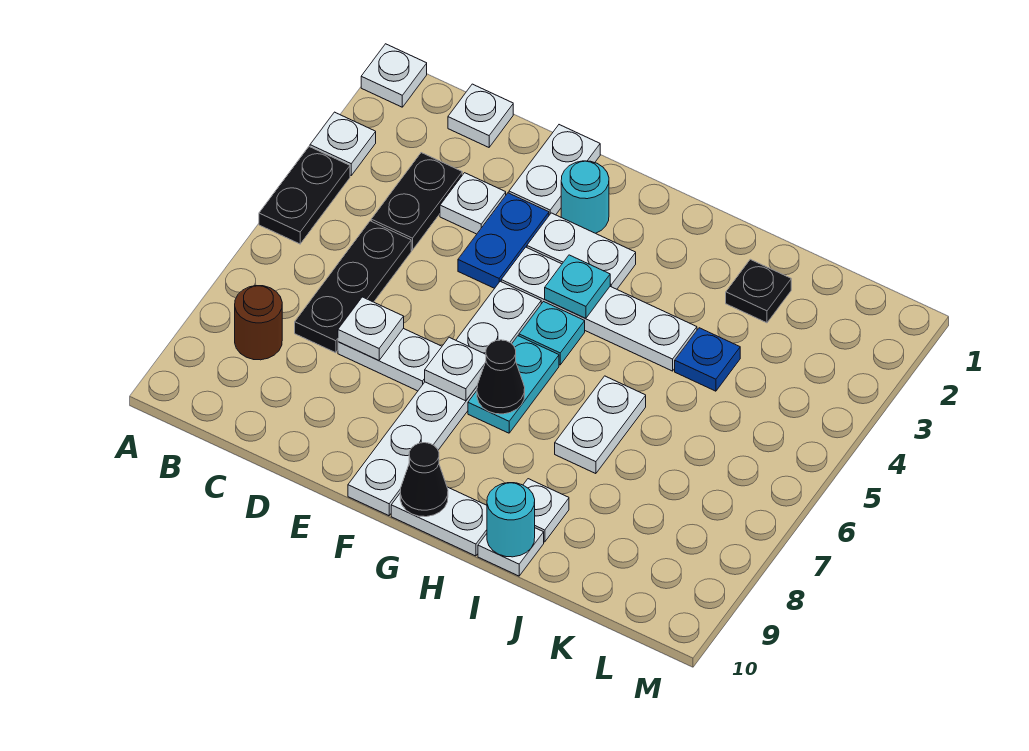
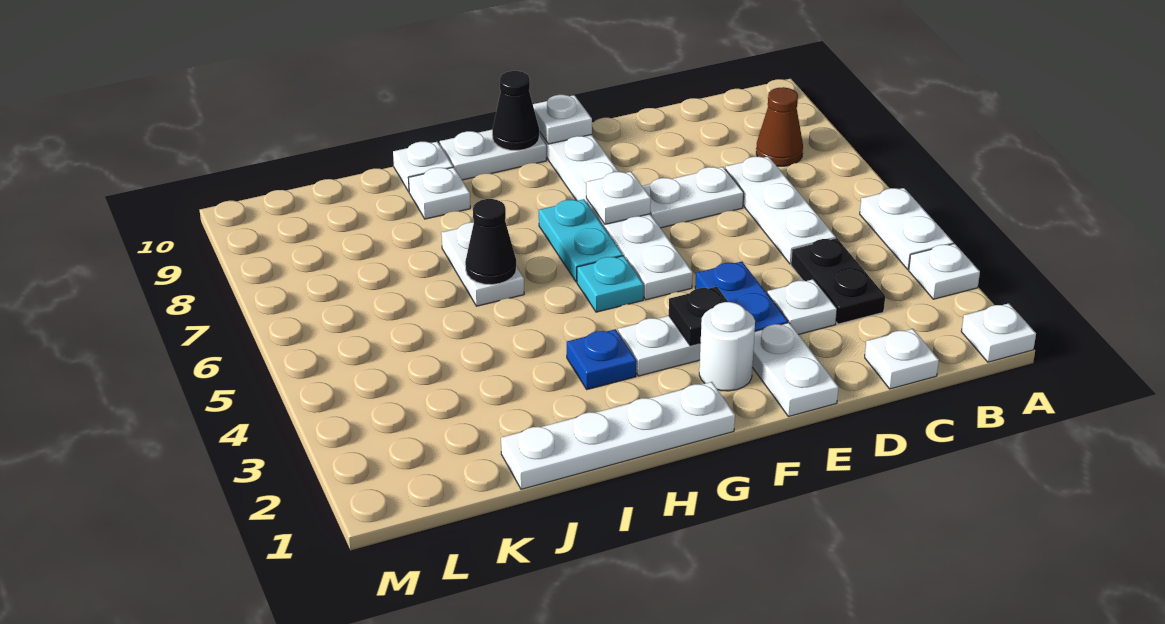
black 1x2 plate [259,147,350,244] -> white 1x2 plate [860,188,953,269]
brown 1x1 round brick [235,286,282,360] -> brown 1x1 cone [756,87,803,166]
black 1x3 plate [295,221,411,353] -> white 1x3 plate [725,156,836,264]
white 1x1 plate [338,297,404,360] -> white 1x1 plate moved to [533,95,592,144]
cyan 1x1 round brick [561,161,609,233] -> white 1x1 round brick [699,302,755,391]
white 1x4 plate [501,247,697,371] -> white 1x4 plate moved to [501,382,735,489]
cyan 1x1 plate [545,255,610,319] -> none
black 1x1 cone [477,340,525,414] -> black 1x1 cone moved to [465,199,516,285]
cyan 1x1 round brick [487,483,535,557] -> none
black 1x1 plate [726,259,791,323] -> black 1x1 plate moved to [669,287,728,346]
blue 1x1 plate [675,328,740,391] -> blue 1x1 plate moved to [567,329,636,389]

